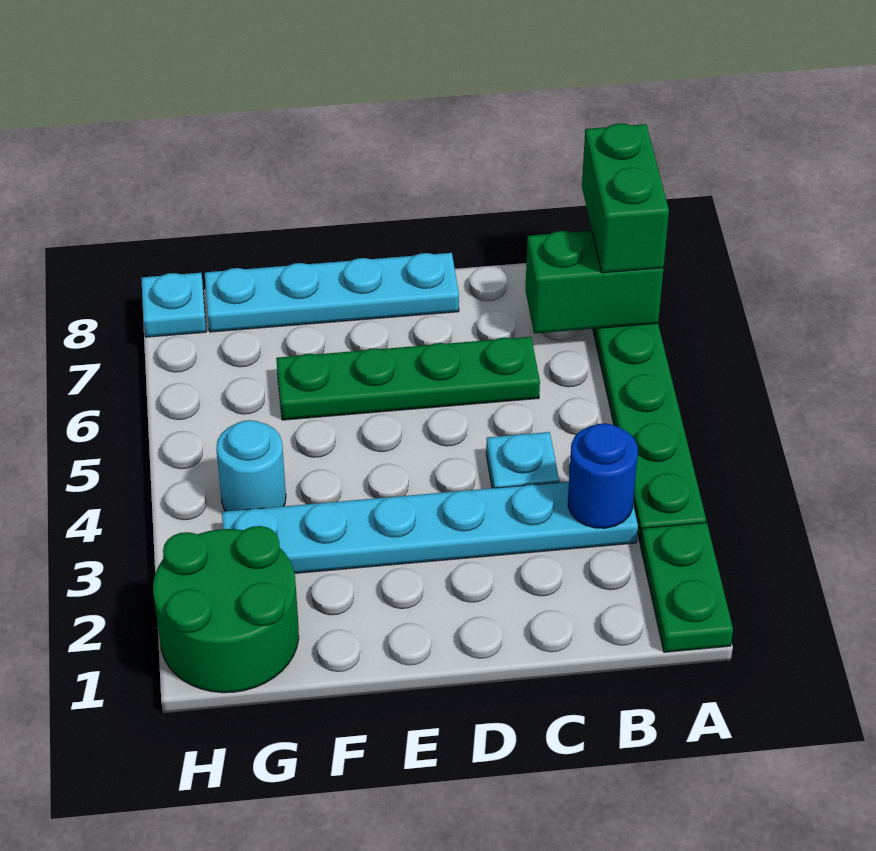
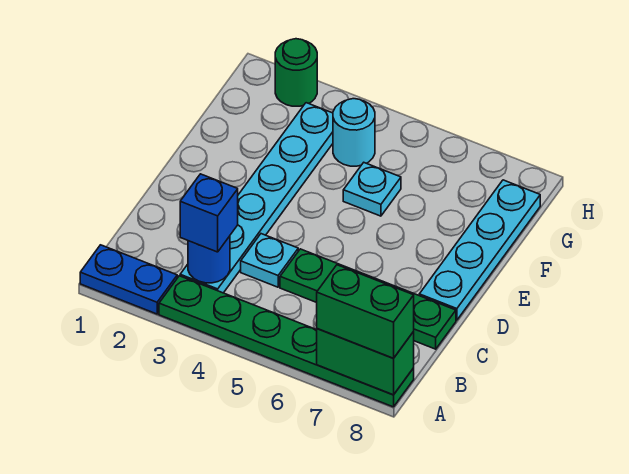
green 1x2 plate [640,522,733,652] -> blue 1x2 plate [80,245,177,314]
green 1x2 brick [525,231,663,334] -> green 1x2 brick turned to [317,329,414,395]
none -> blue 1x1 brick [180,174,238,252]
green 1x4 plate [276,337,540,420] -> green 1x4 plate turned to [280,249,456,349]
green 2x2 round brick [153,526,299,693] -> green 1x1 round brick [275,39,317,106]
cyan 1x1 plate [141,273,206,337] -> cyan 1x1 plate moved to [343,163,401,216]

